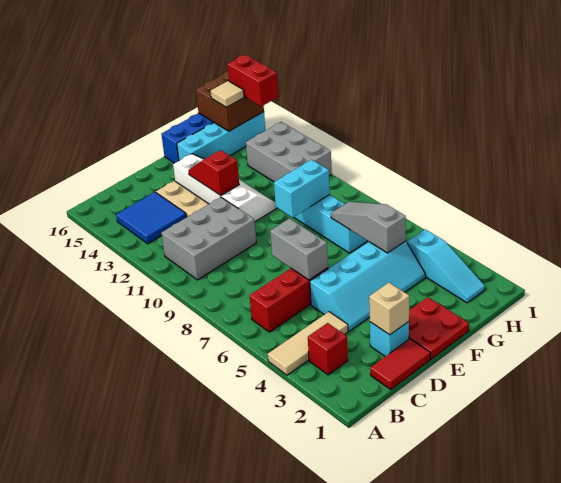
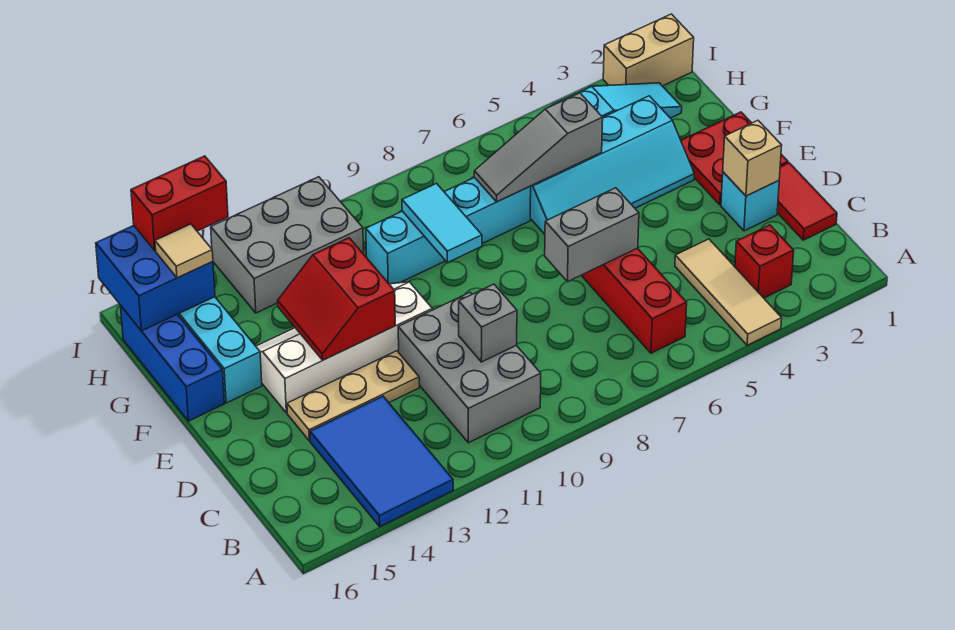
blue 2x2 tile [116,192,186,244] -> blue 2x3 tile [310,396,453,526]
none -> grey 1x1 brick [459,284,517,362]
cyan 2x4 slope [310,241,425,331] -> cyan 2x4 slope turned to [530,96,694,234]
red 1x2 slope [188,150,239,196] -> red 2x2 slope [278,238,395,360]
cyan 1x2 brick [274,160,330,217] -> cyan 1x2 tile [402,184,482,263]
brown 2x2 brick [196,71,264,131] -> blue 2x2 brick [96,226,215,331]
none -> tan 1x2 brick [603,14,694,86]

